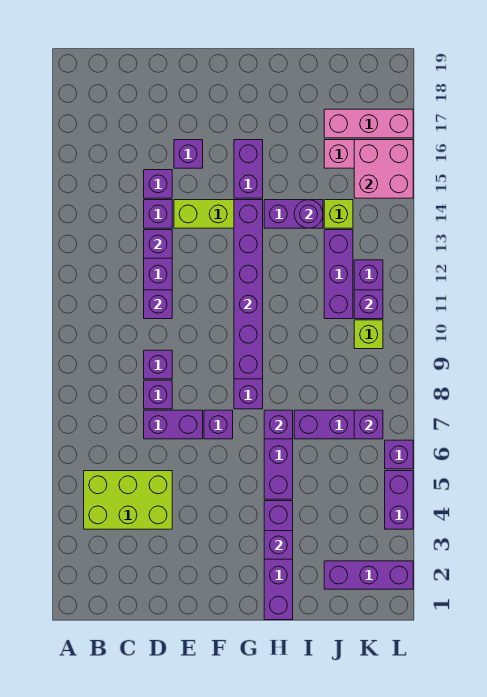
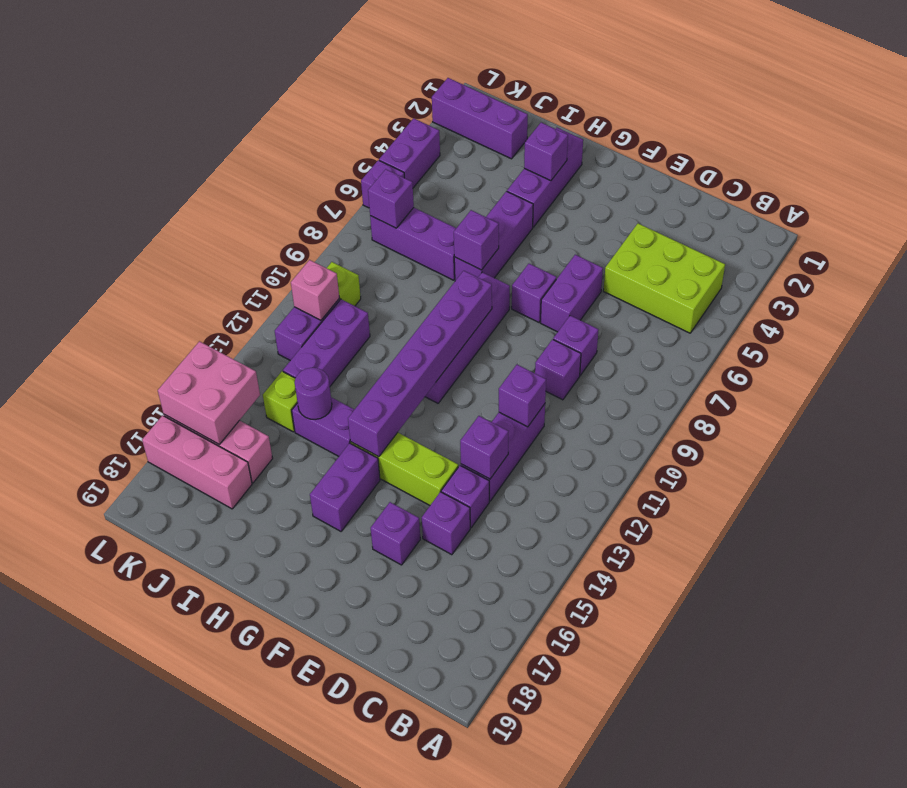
purple 1x2 brick [144,410,203,439] -> purple 1x2 brick turned to [541,255,603,332]
purple 1x4 brick [264,501,293,620] -> purple 1x3 brick [507,128,583,227]
purple 1x1 brick [354,290,383,319] -> pink 1x1 brick [291,260,339,320]

